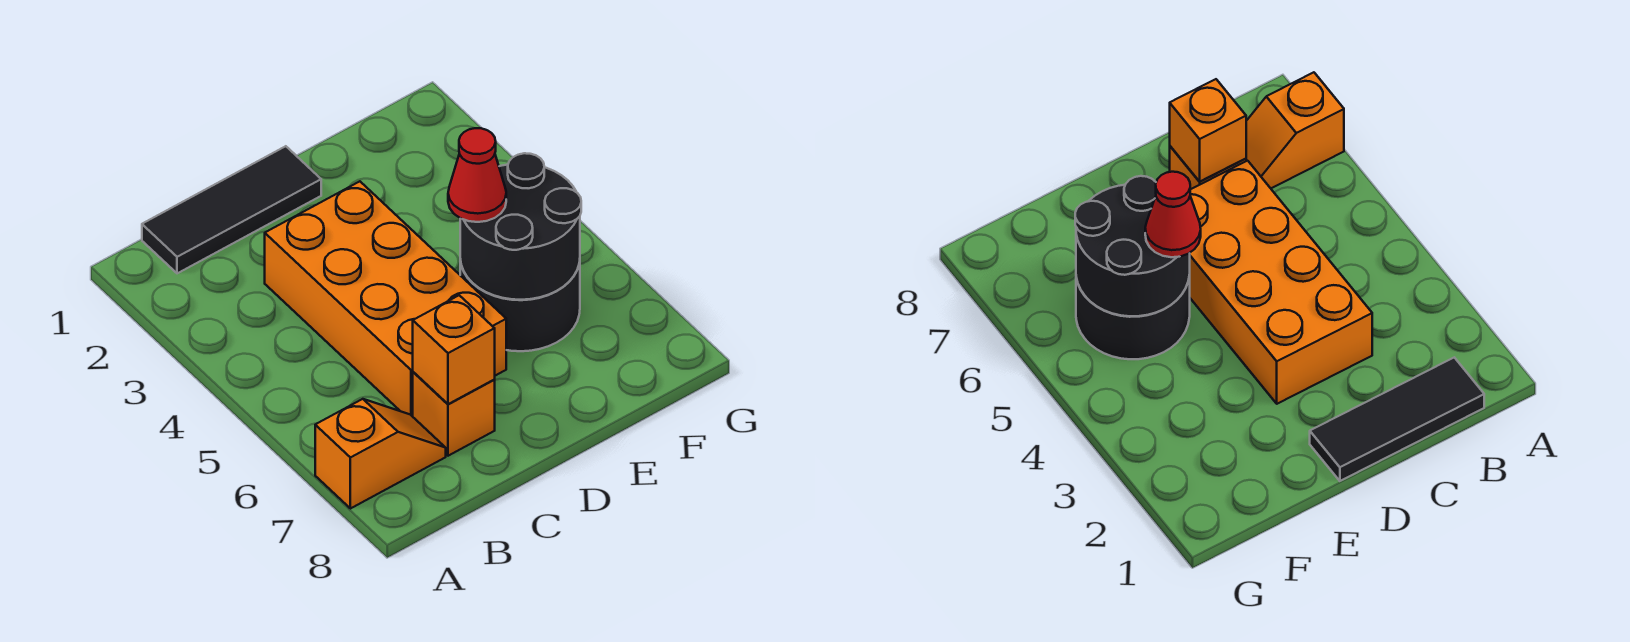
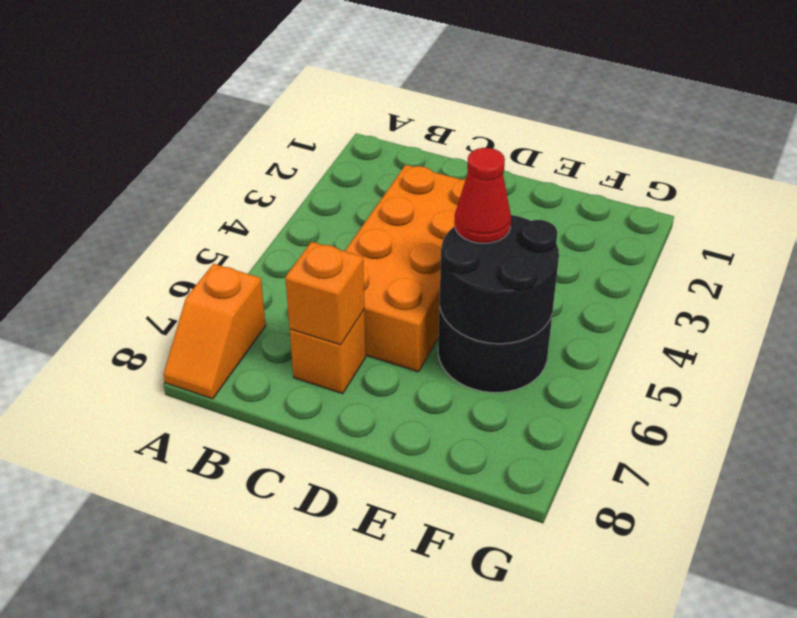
orange 1x2 slope [315,399,446,509] -> orange 1x2 slope turned to [164,264,266,399]
black 1x3 tile [142,146,321,273] -> none

